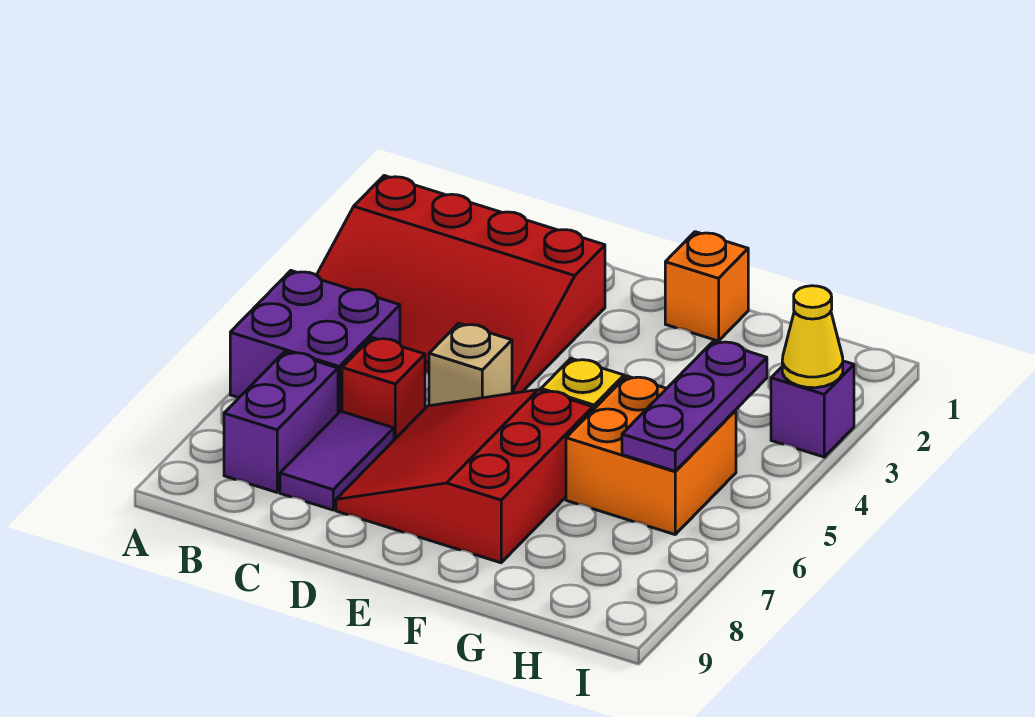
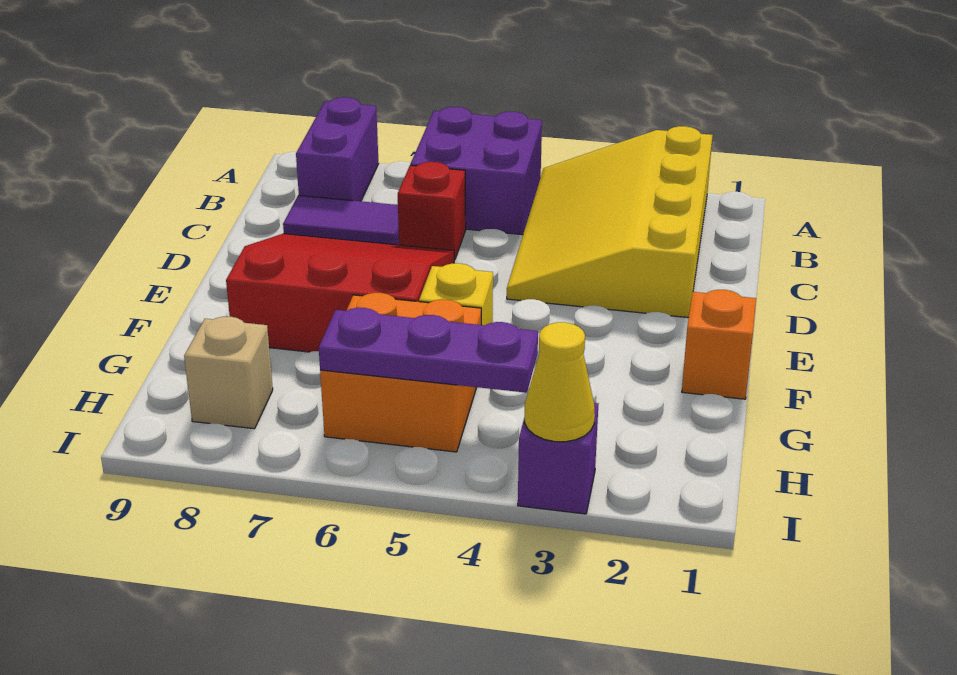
red 3x4 slope [317,176,605,393] -> yellow 3x4 slope [507,126,713,318]
purple 1x2 brick [224,352,338,492] -> purple 1x2 brick turned to [296,97,379,201]
tan 1x1 brick [429,323,512,406] -> tan 1x1 brick moved to [184,317,273,429]

